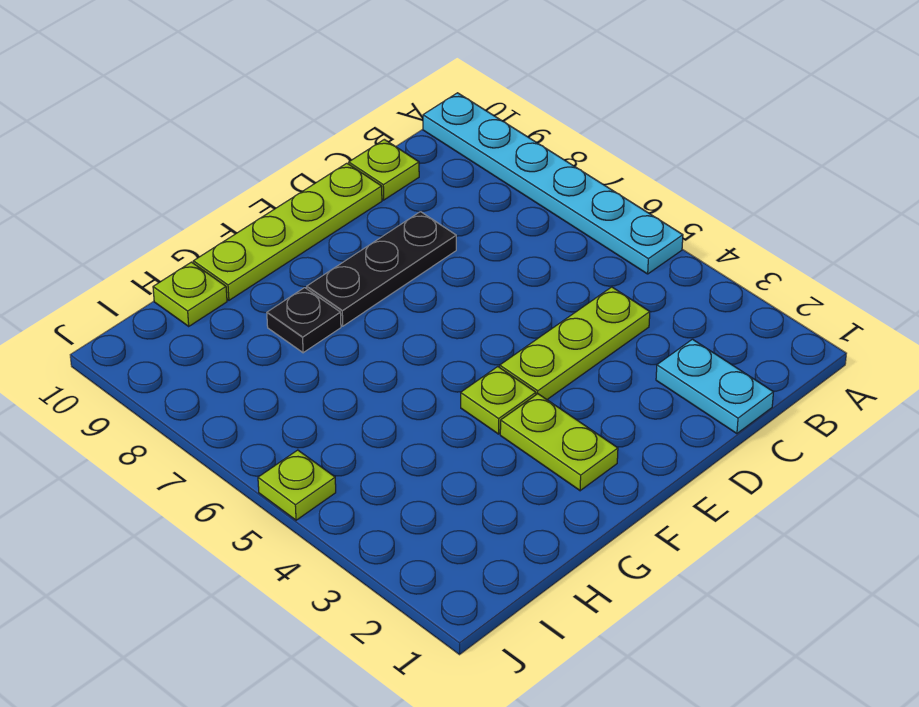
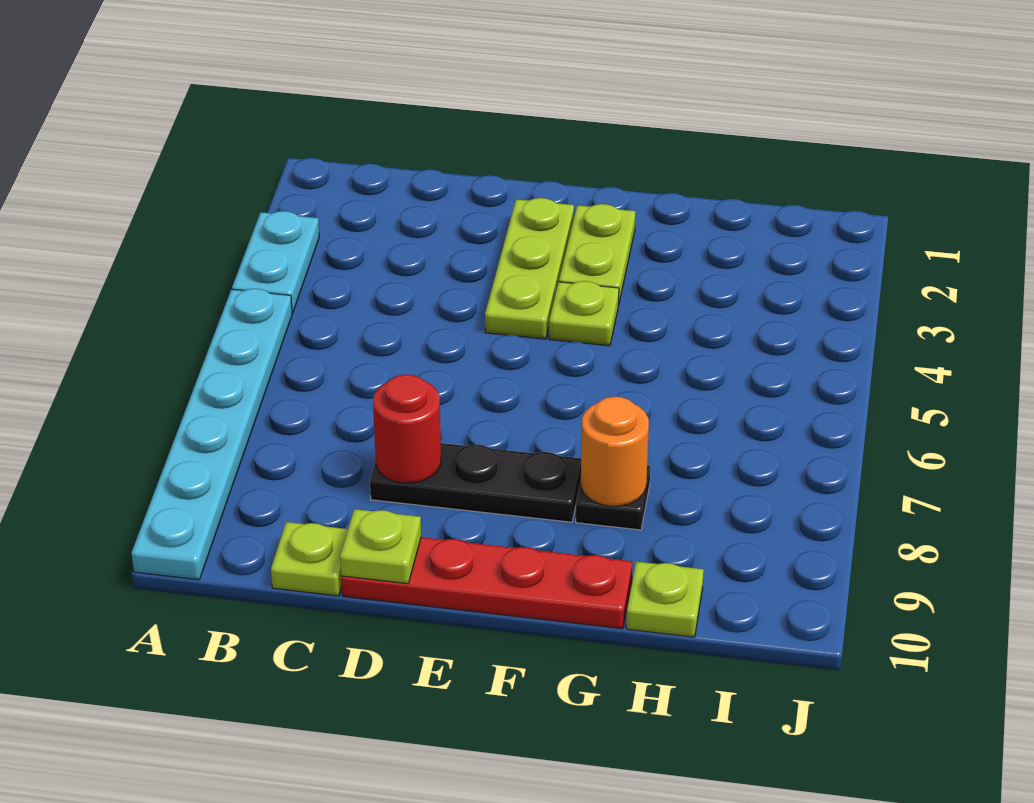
cyan 1x2 plate [656,339,773,434] -> cyan 1x2 plate moved to [232,211,319,313]
lime 1x3 plate [500,287,650,399] -> lime 1x3 plate turned to [485,198,574,339]
none -> red 1x1 round brick [373,374,441,483]
lime 1x4 plate [193,163,382,300] -> red 1x4 plate [341,537,632,629]
none -> orange 1x1 round brick [581,397,649,506]
lime 1x1 plate [258,450,336,520] -> lime 1x1 plate moved to [340,509,421,584]

